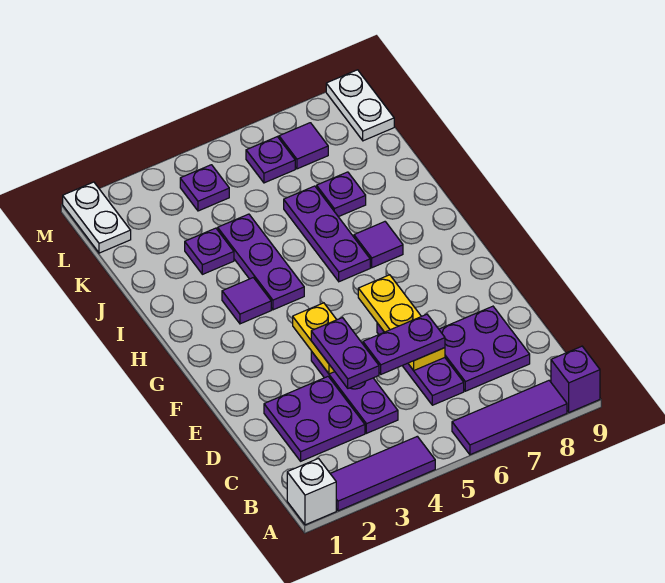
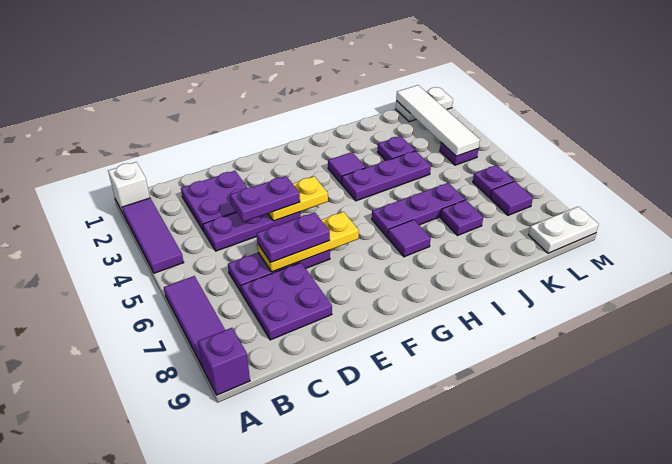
purple 1x2 plate [363,314,445,374] -> purple 1x2 plate turned to [256,212,330,262]
none -> white 1x4 tile [396,85,480,156]

